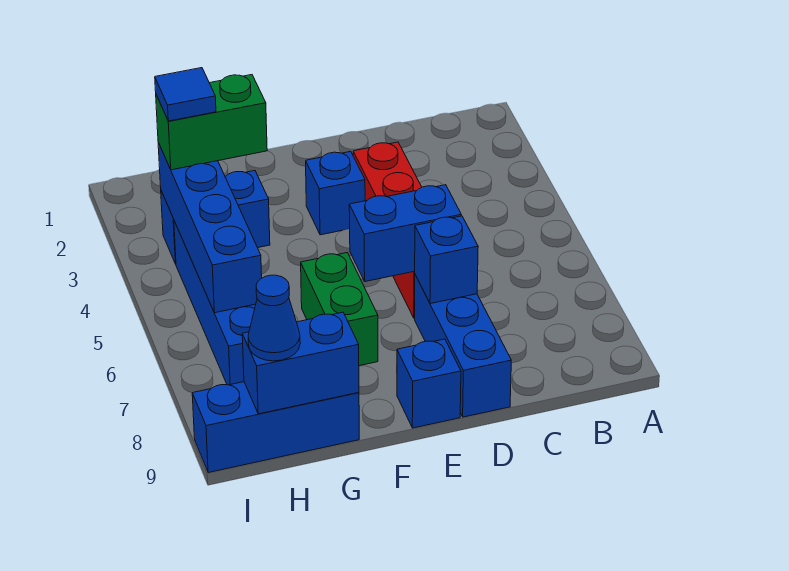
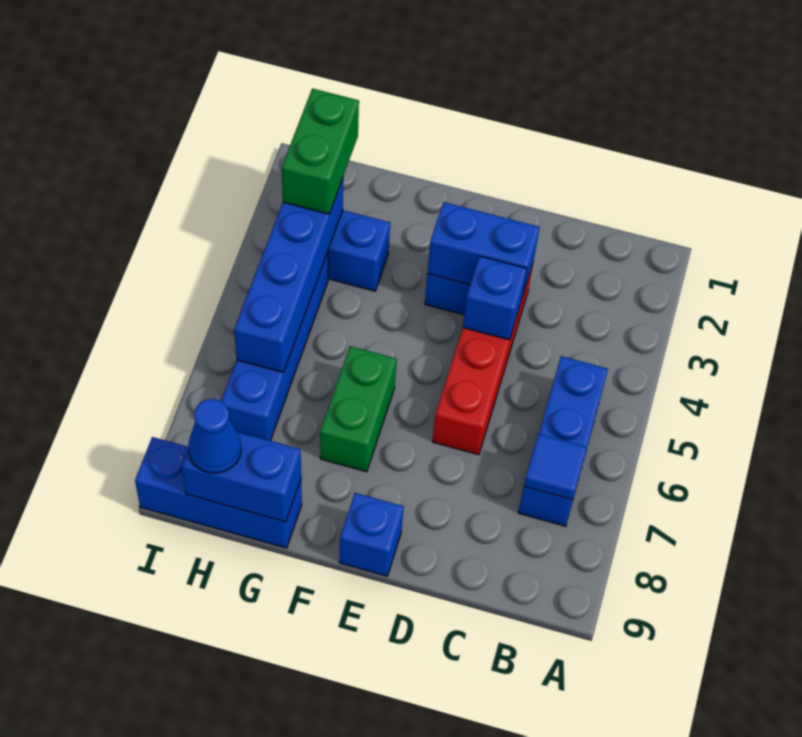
blue 1x2 brick [349,185,461,282] -> blue 1x2 brick moved to [428,202,539,296]
blue 1x3 brick [415,275,511,417] -> blue 1x3 brick moved to [518,356,608,526]
blue 1x1 brick [415,216,478,304] -> blue 1x1 brick moved to [463,256,527,340]
green 1x2 brick [156,75,267,170] -> green 1x2 brick turned to [282,89,359,214]
blue 1x1 tile [155,68,216,121] -> blue 1x1 tile moved to [524,434,587,500]

